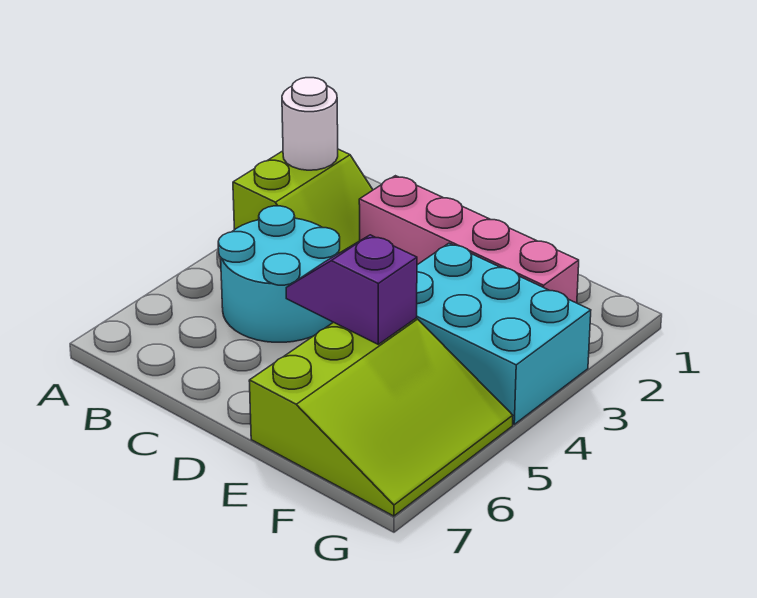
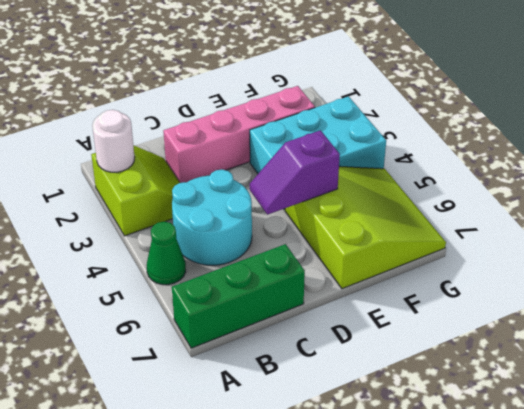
none -> green 1x1 cone [147,222,186,285]
none -> green 1x3 brick [172,244,305,348]

